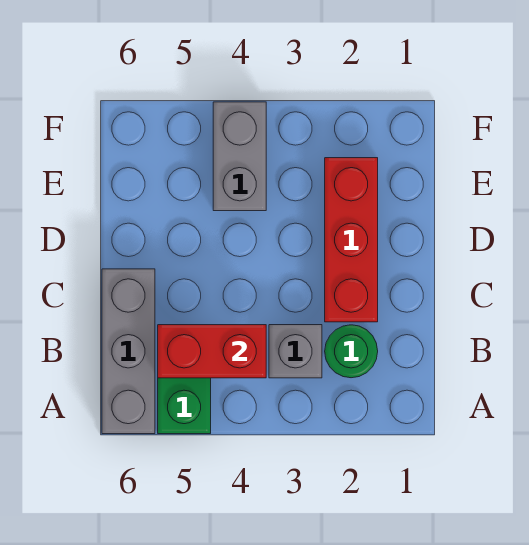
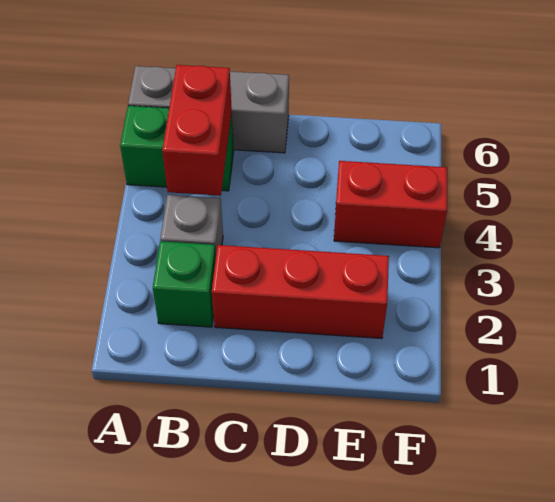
green 1x1 round brick [325,325,378,378] -> green 1x1 brick [153,241,216,327]
grey 1x2 brick [213,102,266,211] -> red 1x2 brick [334,161,447,248]

